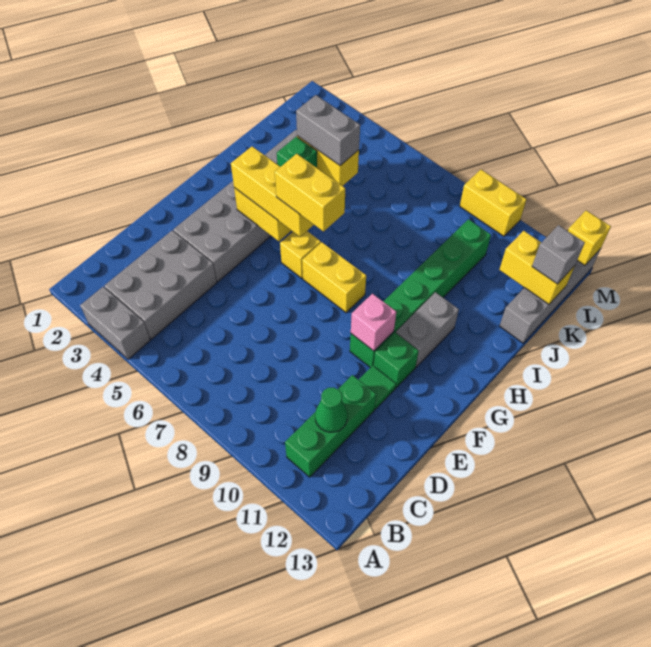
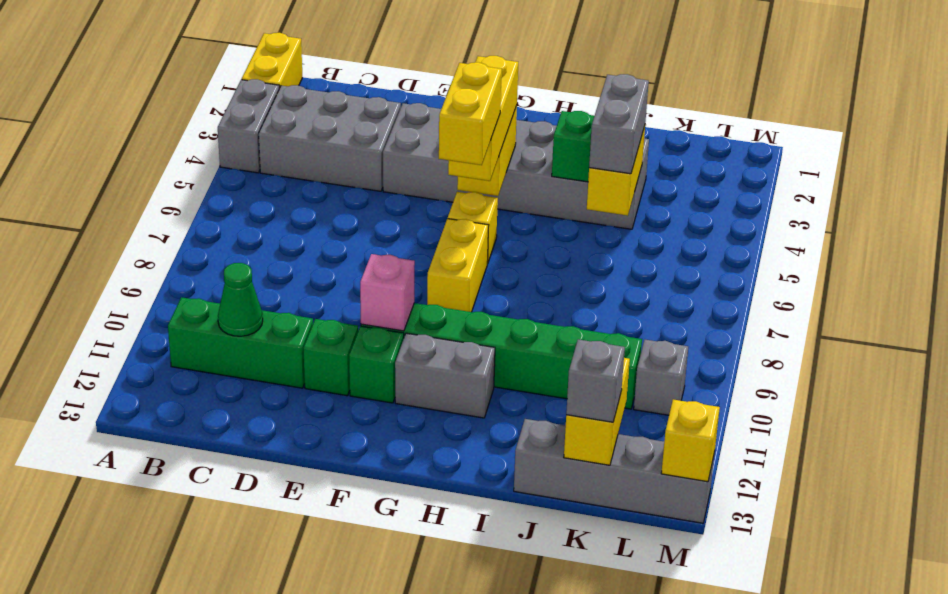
green 1x1 tile [359,366,396,409] -> green 1x1 brick [303,319,358,396]
none -> grey 1x1 brick [634,340,688,415]
yellow 1x2 brick [460,170,527,236] -> yellow 1x2 brick moved to [242,33,302,89]

